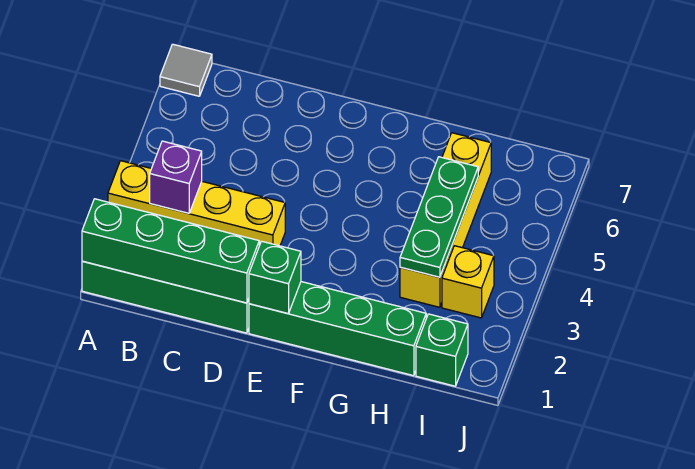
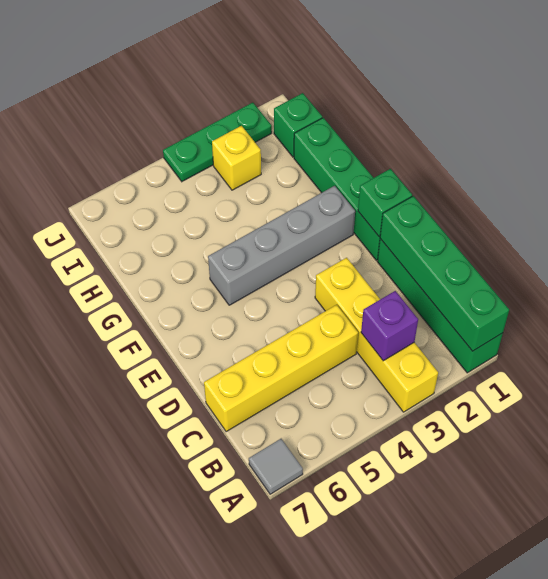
none -> grey 1x4 brick [208,186,355,305]
yellow 1x4 brick [400,133,491,307] -> yellow 1x4 brick moved to [204,305,358,432]
green 1x3 plate [400,157,478,277] -> green 1x3 plate moved to [163,103,272,181]

